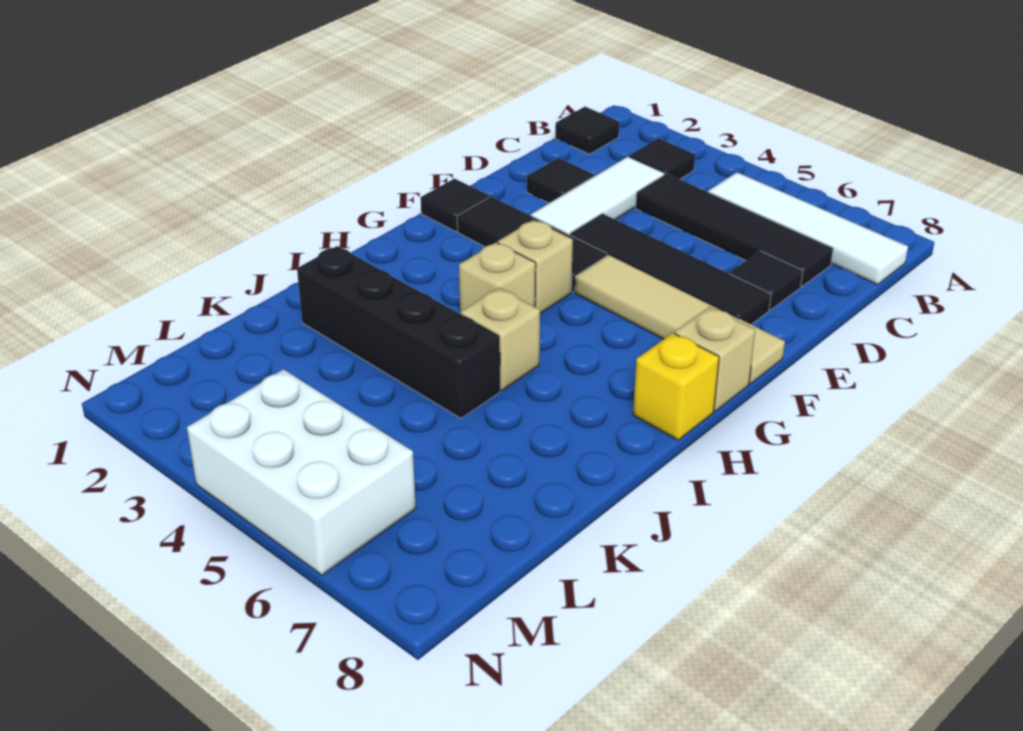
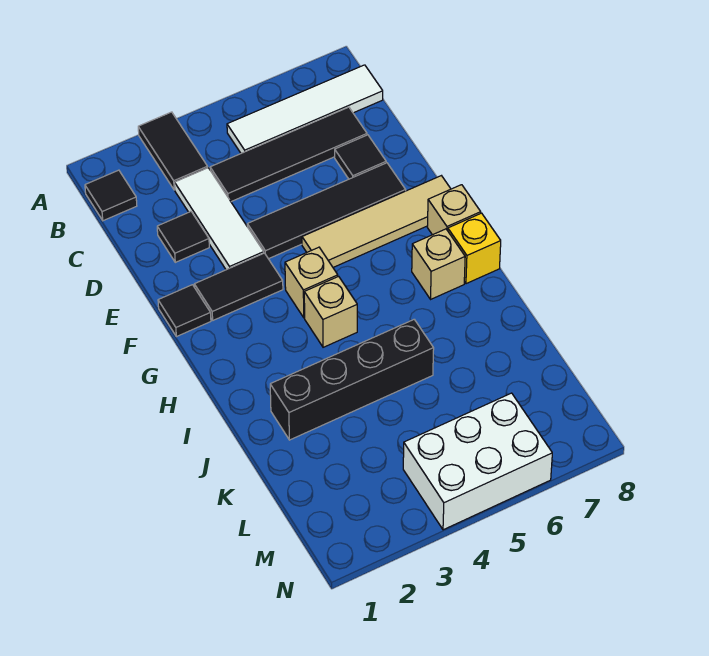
black 1x1 tile [629,138,695,179] -> black 1x2 tile [138,112,208,190]
black 1x3 tile [457,197,607,292] -> black 1x2 tile [194,253,283,320]
tan 1x1 brick [460,288,540,390] -> tan 1x1 brick moved to [412,229,465,299]

